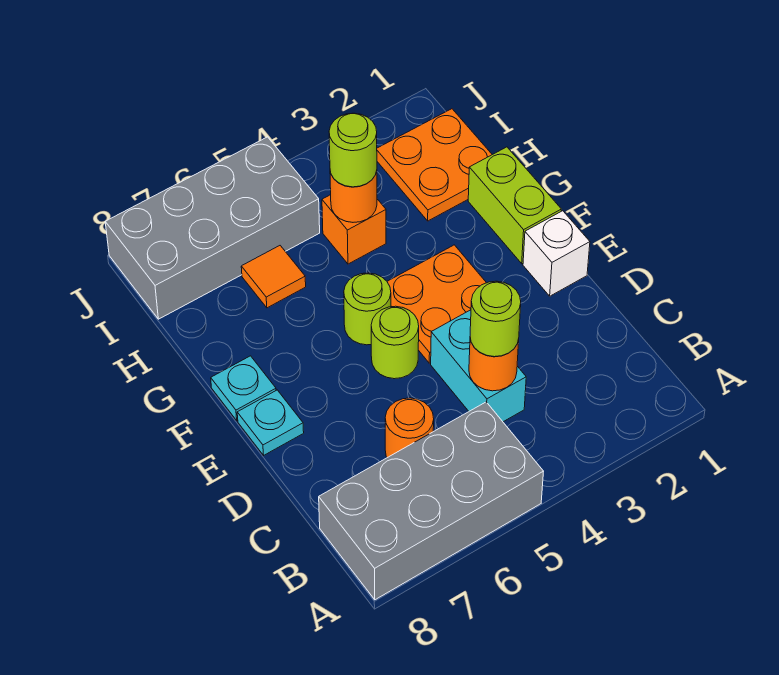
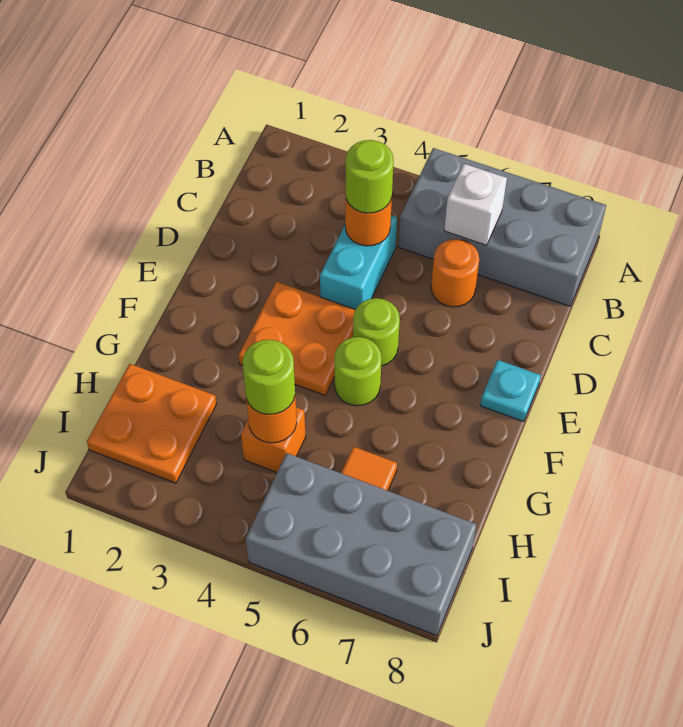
white 1x1 brick [523,211,590,296] -> white 1x1 brick moved to [444,164,507,245]
lime 1x2 brick [468,147,561,264] -> none
cyan 1x1 plate [211,356,276,421] -> none

